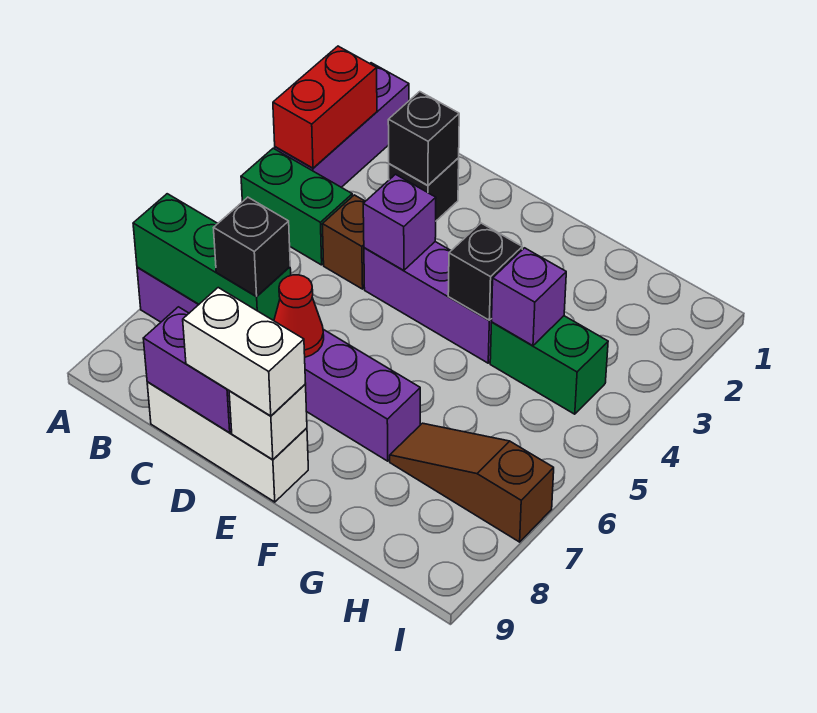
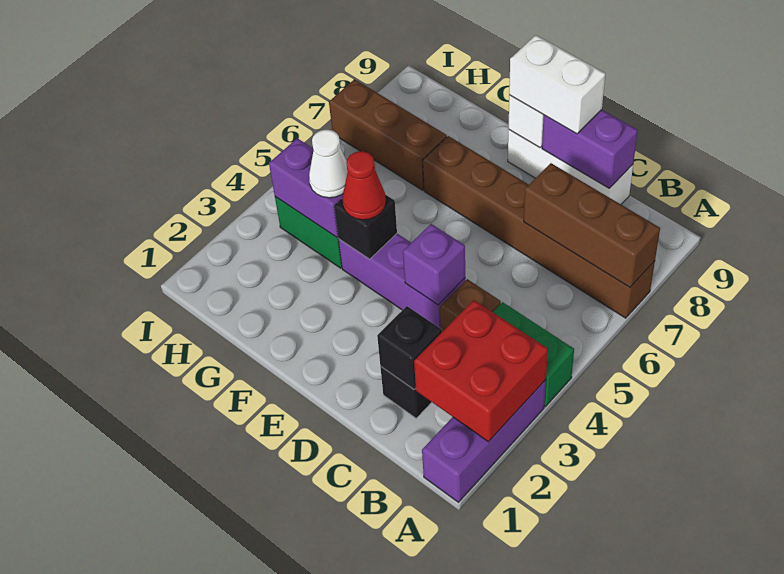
red 1x2 brick [273,46,377,168] -> red 2x2 brick [414,300,548,442]
purple 1x6 brick [137,267,420,461] -> brown 1x6 brick [423,136,655,318]
green 1x3 brick [133,194,291,321] -> brown 1x3 brick [524,163,660,287]
black 1x1 brick [214,197,290,296] -> none
red 1x1 cone [274,275,324,357] -> red 1x1 cone moved to [342,151,386,220]
purple 1x1 brick [492,248,566,346] -> purple 1x2 brick [269,138,343,237]
none -> white 1x1 cone [309,130,348,198]
brown 1x3 slope [390,423,554,542] -> brown 1x3 brick [329,79,447,190]

